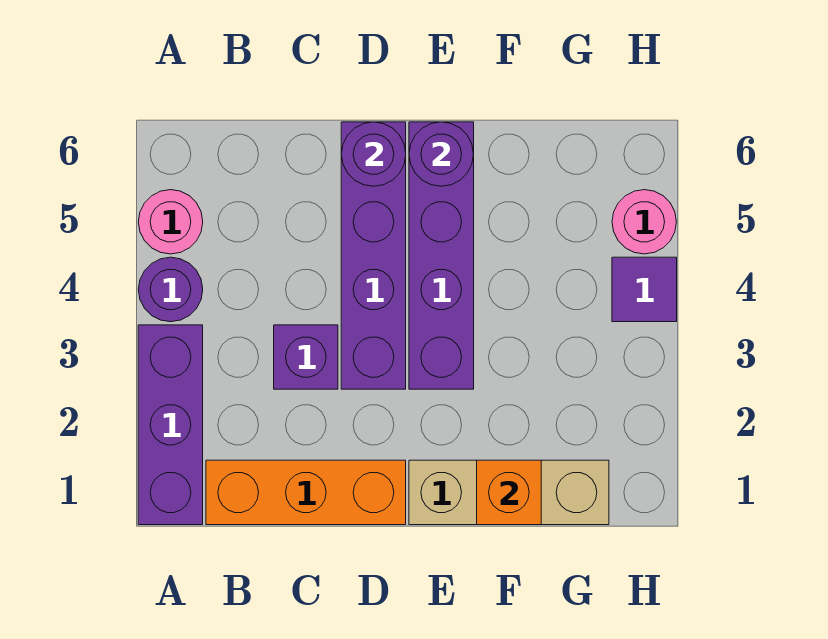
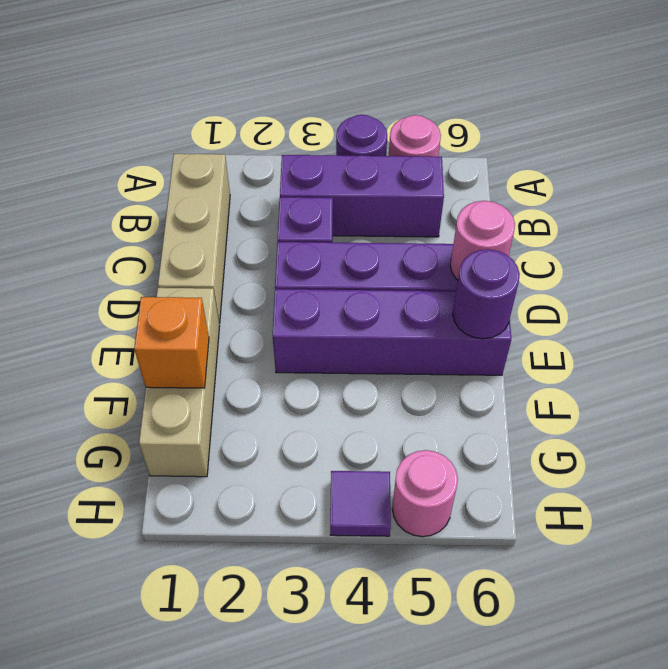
purple 1x3 brick [138,325,203,525] -> purple 1x3 brick moved to [280,155,444,237]
orange 1x3 brick [206,460,406,525] -> tan 1x3 brick [158,154,230,324]
purple 1x1 round brick [341,122,406,186] -> pink 1x1 round brick [450,201,515,280]

